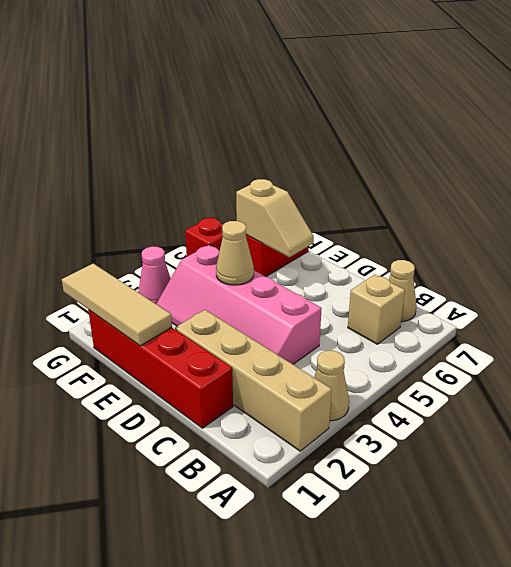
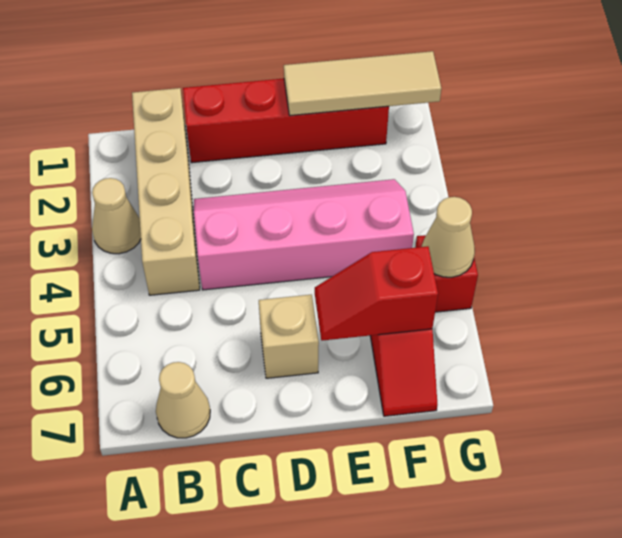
tan 1x4 brick [175,310,332,451] -> tan 1x4 brick turned to [132,88,200,295]
tan 1x1 brick [348,275,405,344] -> tan 1x1 brick moved to [259,295,319,378]
tan 1x1 cone [216,221,254,285] -> tan 1x1 cone moved to [422,197,475,277]
tan 1x2 slope [236,179,314,257] -> red 1x2 slope [315,246,438,341]
pink 1x1 cone [138,247,171,304] -> none

